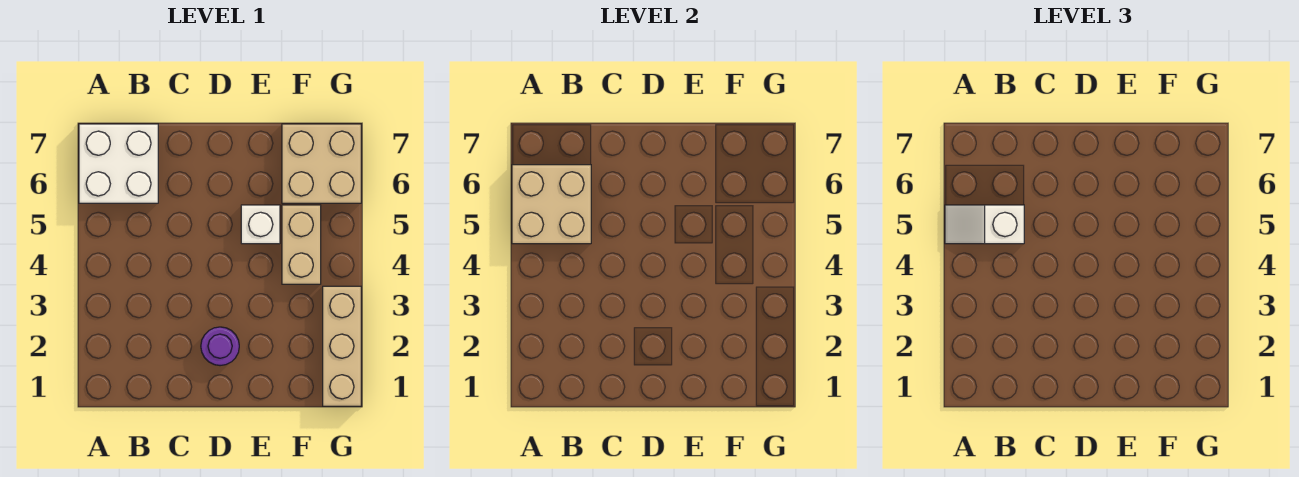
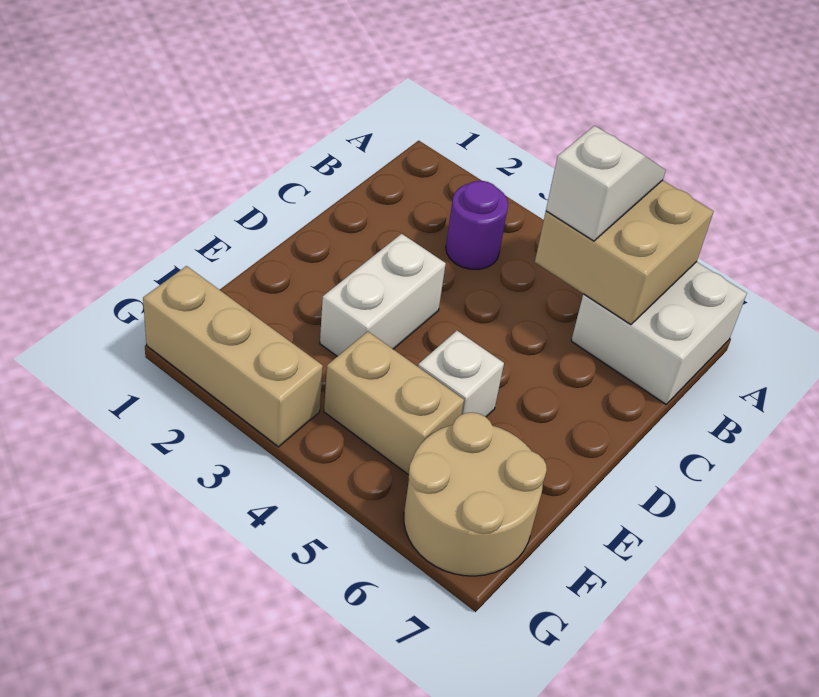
purple 1x1 round brick [201,327,239,366] -> purple 1x1 round brick moved to [446,181,508,269]
none -> white 1x2 brick [320,234,446,356]
tan 2x2 brick [282,124,361,203] -> tan 2x2 round brick [404,412,547,576]

